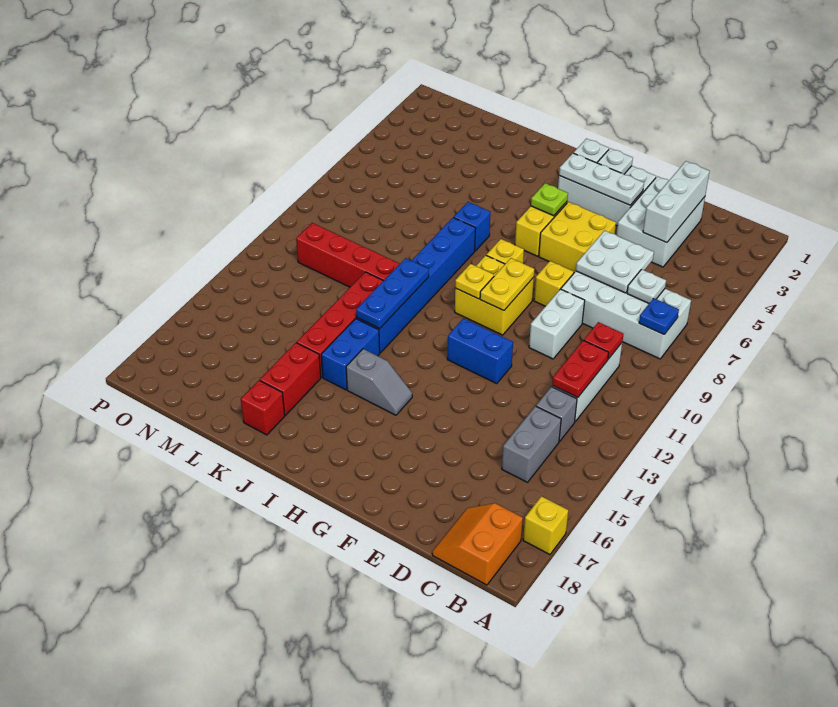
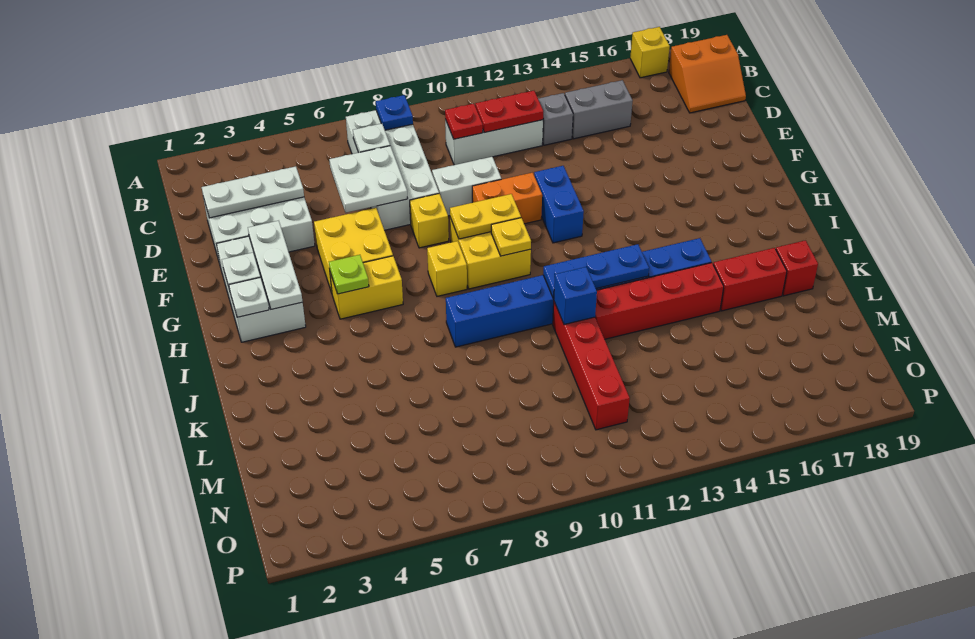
white 1x3 brick [643,161,710,243] -> white 1x3 plate [202,166,304,218]
none -> orange 1x2 brick [472,173,542,224]
grey 1x2 slope [346,349,412,415] -> none
blue 1x1 brick [454,202,490,251] -> blue 1x1 brick moved to [554,267,597,324]

